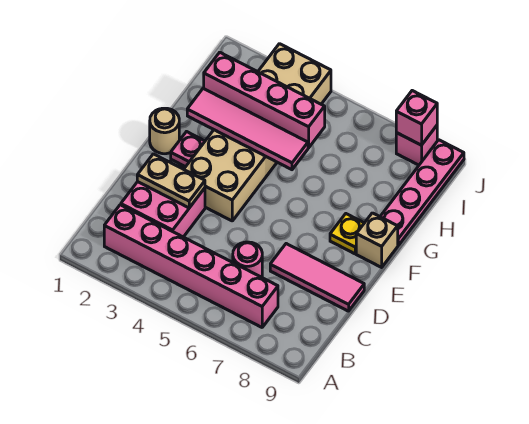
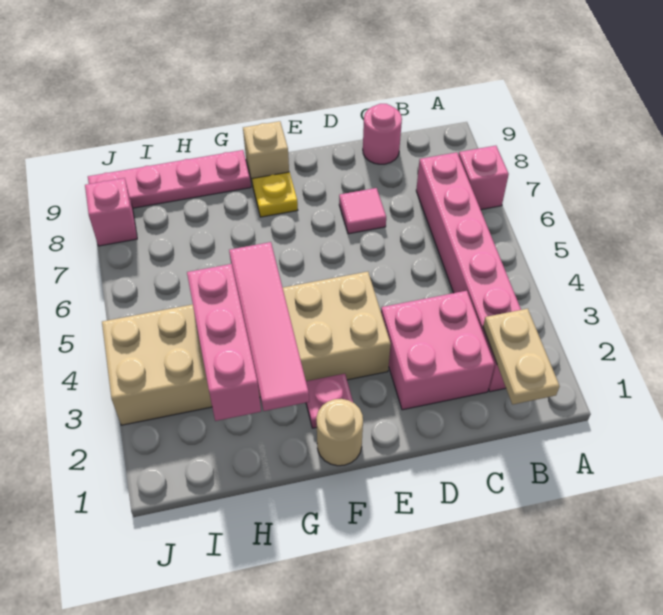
pink 1x1 round brick [233,242,262,277] -> pink 1x1 round brick moved to [363,104,402,164]
tan 1x2 plate [137,154,205,208] -> tan 1x2 plate moved to [483,309,559,405]
pink 1x3 tile [270,244,364,311] -> pink 1x1 tile [339,188,386,234]
pink 1x4 brick [204,52,325,148] -> pink 1x3 brick [187,264,261,421]
pink 1x1 brick [396,91,437,145] -> pink 1x1 brick moved to [459,146,509,210]

